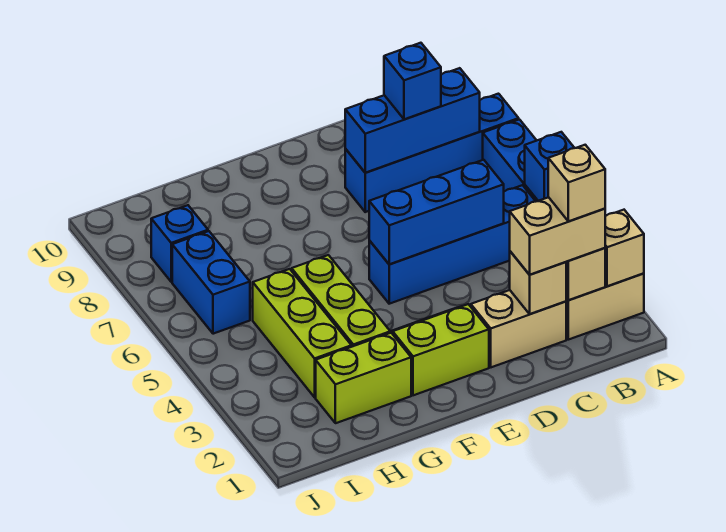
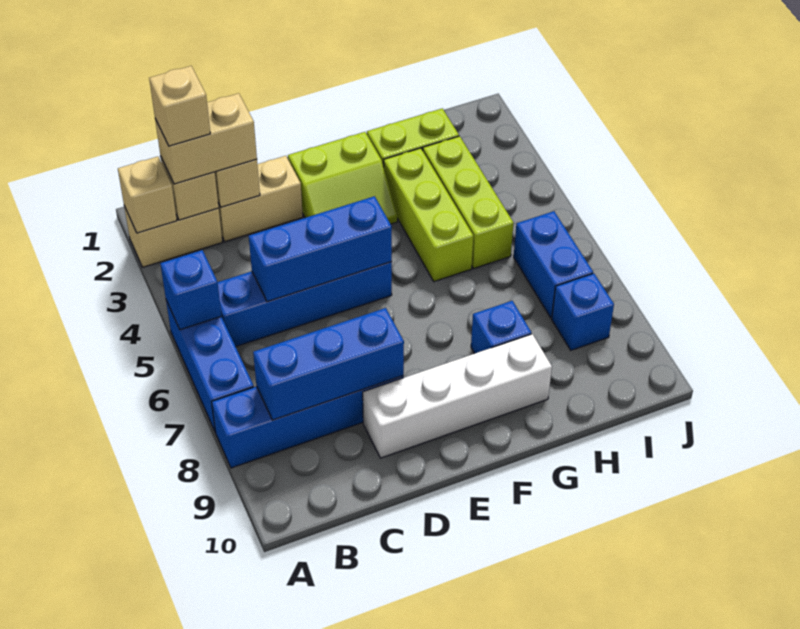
blue 1x1 brick [384,43,441,119] -> blue 1x1 brick moved to [471,301,531,354]
none -> white 1x4 brick [363,334,552,458]

